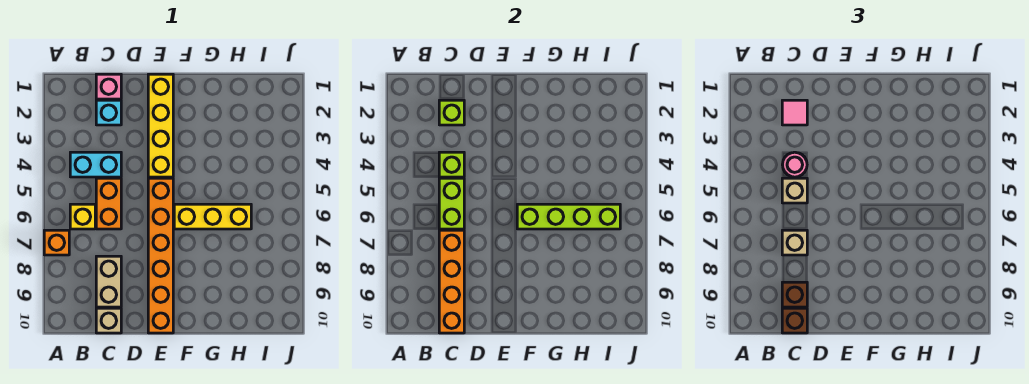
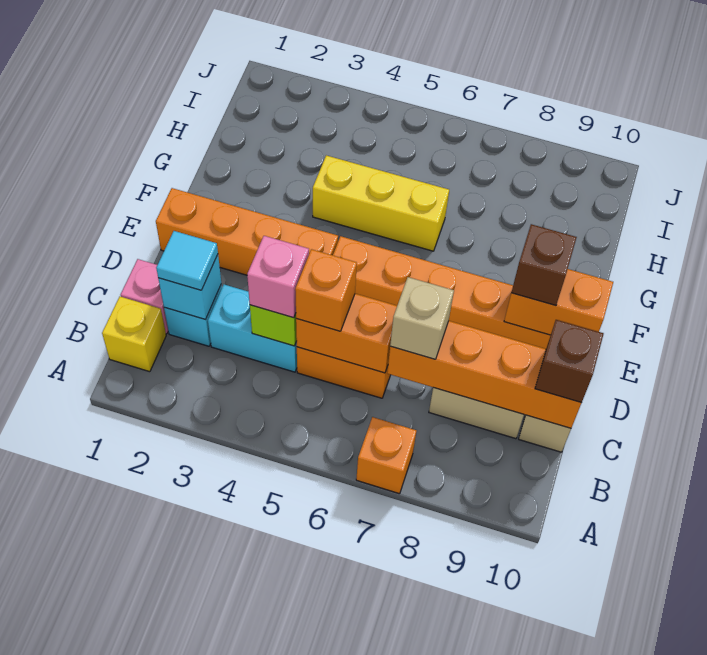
cyan 1x2 brick [70,152,121,177] -> cyan 1x2 brick turned to [208,285,297,372]
yellow 1x1 brick [70,204,95,229] -> yellow 1x1 brick moved to [102,297,166,372]
lime 1x1 brick [439,100,464,125] -> cyan 1x1 brick [158,255,221,320]
pink 1x1 tile [782,100,807,125] -> cyan 1x1 tile [156,231,218,290]
pink 1x1 round brick [782,152,807,177] -> pink 1x1 brick [247,236,309,318]
lime 1x2 brick [439,178,464,229] -> orange 1x2 brick [296,294,397,373]
tan 1x1 brick [782,178,807,203] -> orange 1x1 brick [295,249,357,331]
brown 1x1 brick [782,282,807,307] -> brown 1x1 brick moved to [511,224,577,306]
yellow 1x4 brick [148,74,173,177] -> orange 1x4 brick [156,188,338,275]
none -> orange 1x2 brick [504,269,613,335]
yellow 1x3 brick [174,204,251,229] -> yellow 1x3 brick turned to [313,155,449,251]
lime 1x4 brick [517,204,620,229] -> none

